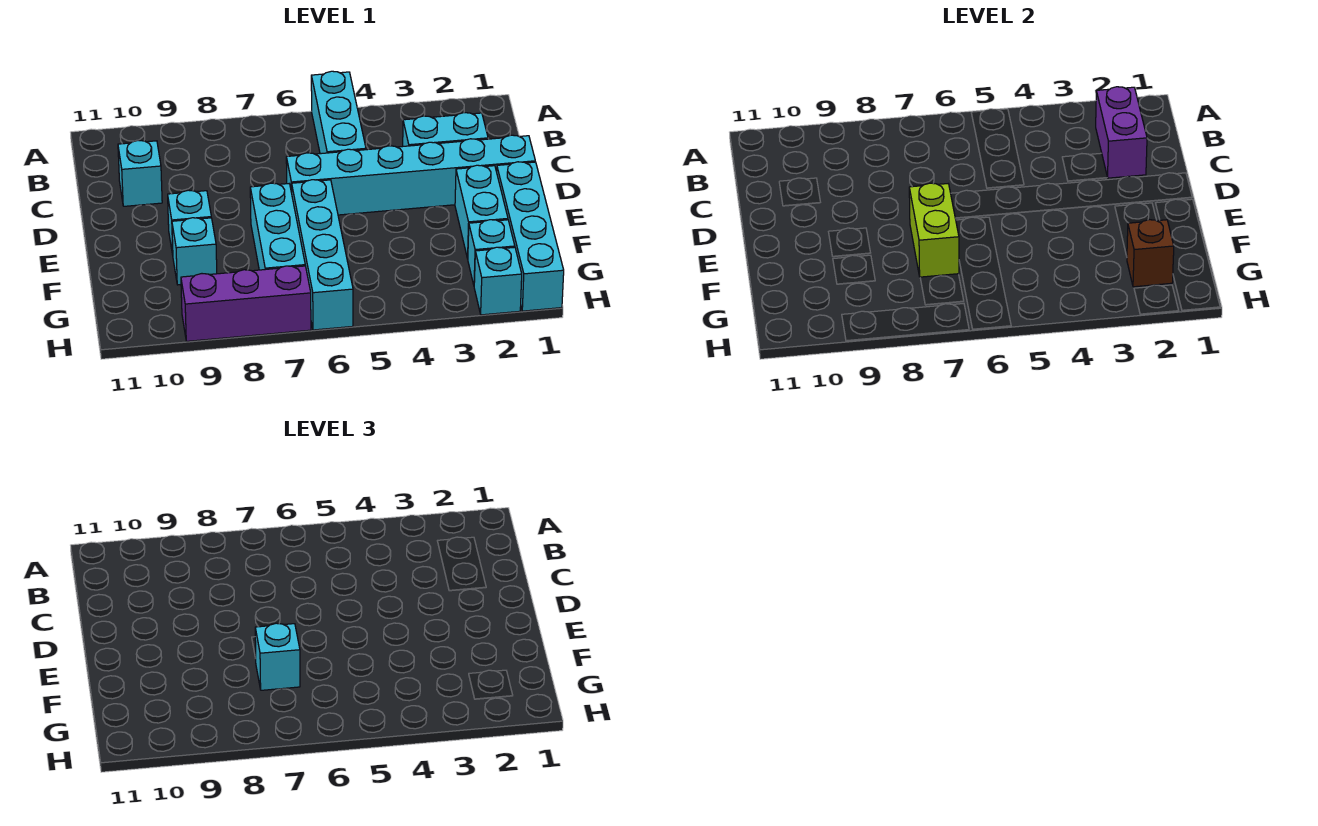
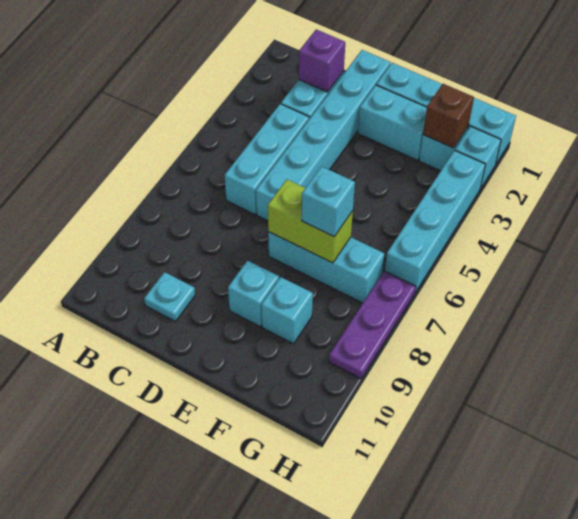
cyan 1x3 brick [311,71,366,154] -> cyan 1x3 brick turned to [224,104,309,214]
purple 1x2 brick [1096,87,1147,178] -> purple 1x1 brick [299,30,345,92]
cyan 1x1 brick [118,140,162,206] -> cyan 1x1 plate [144,272,195,321]
cyan 1x4 brick [292,180,353,330] -> cyan 1x4 brick turned to [385,150,485,293]
purple 1x3 brick [181,266,311,341] -> purple 1x3 plate [329,271,416,379]

